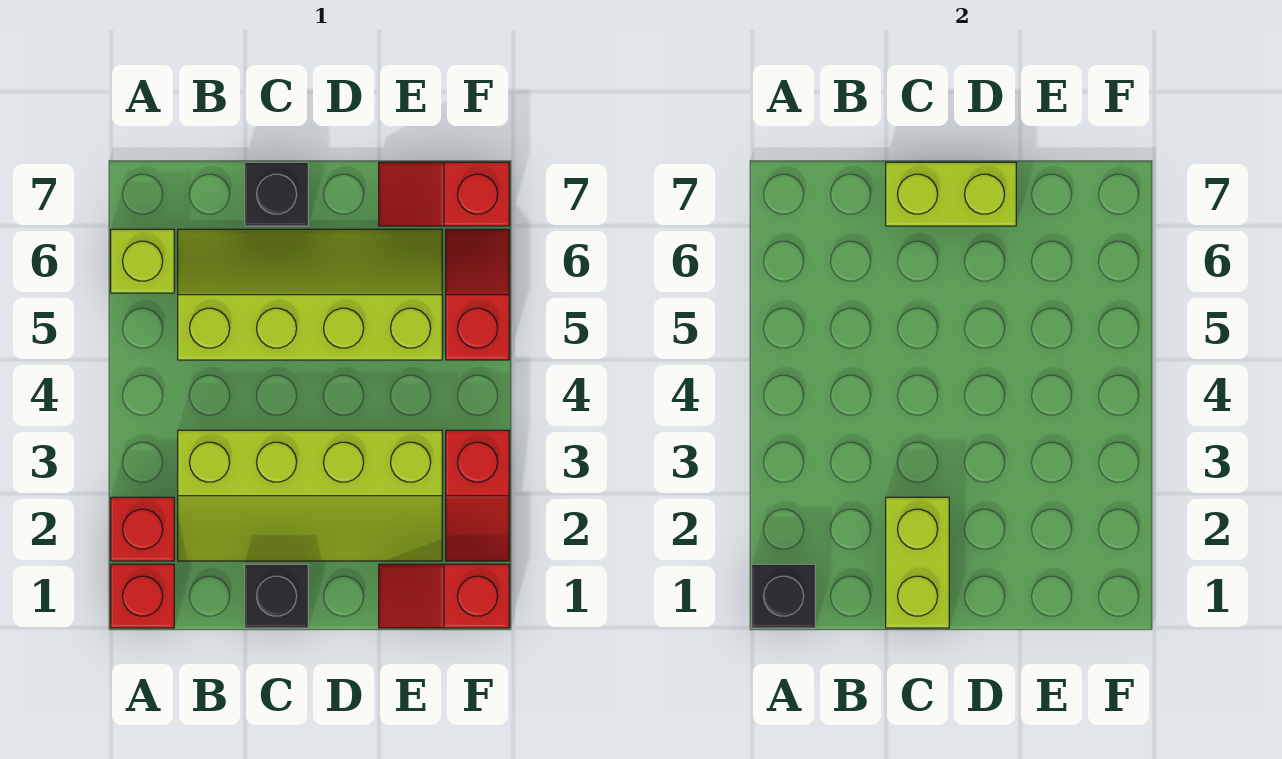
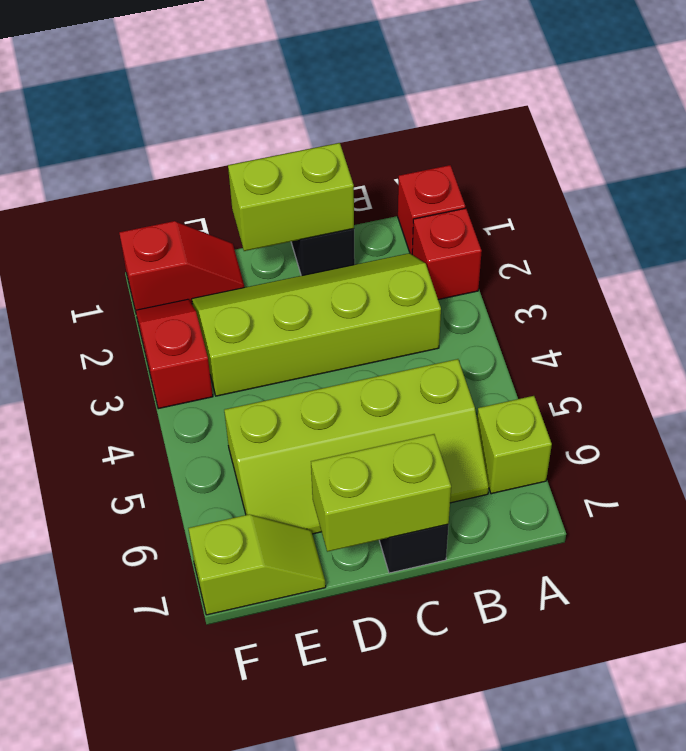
black 1x1 brick [752,564,815,628] -> none
lime 1x2 brick [886,497,949,628] -> lime 1x2 brick turned to [228,143,354,251]
red 1x2 slope [379,162,509,226] -> lime 1x2 slope [188,514,326,615]
red 1x2 slope [446,229,509,360] -> none

